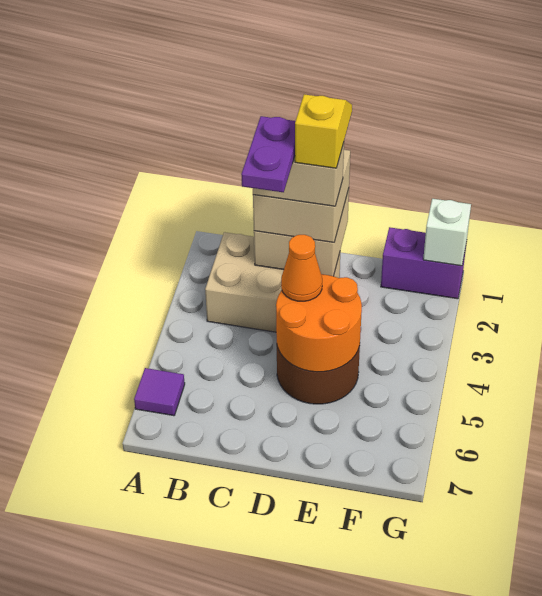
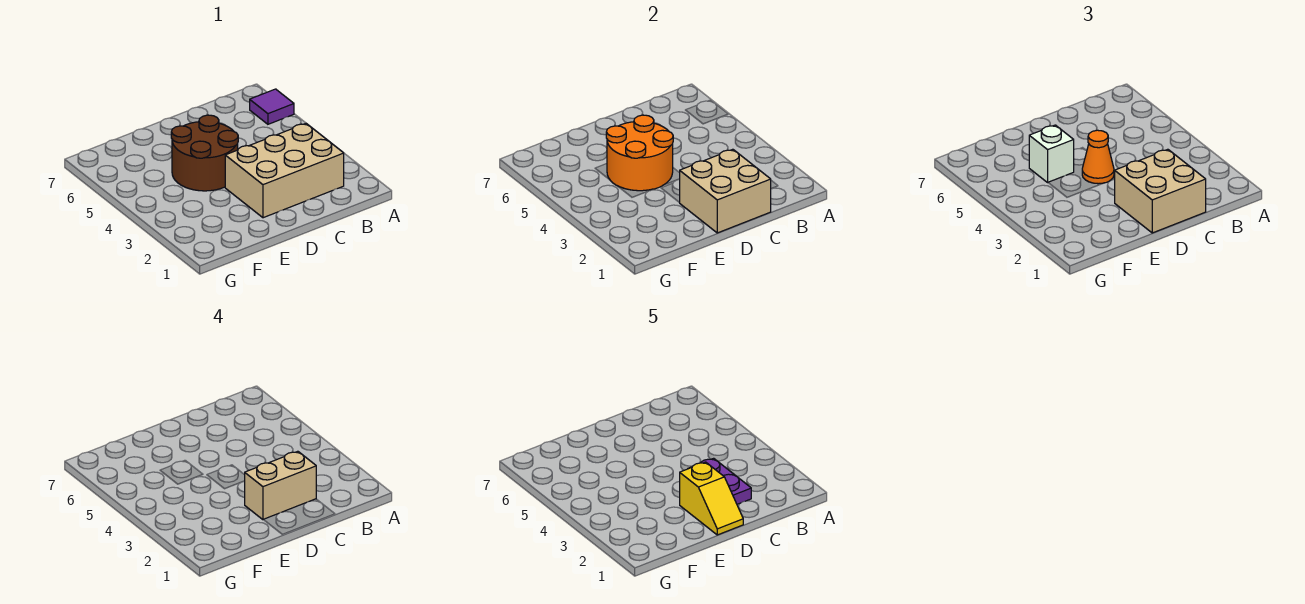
purple 1x2 brick [381,227,467,299] -> none
white 1x1 brick [423,199,471,266] -> white 1x1 brick moved to [1029,125,1074,182]

